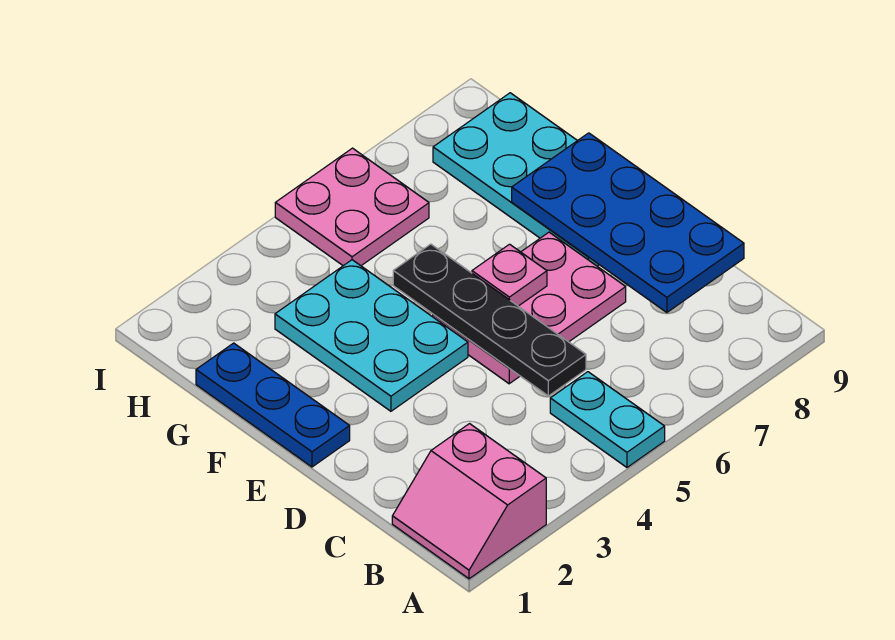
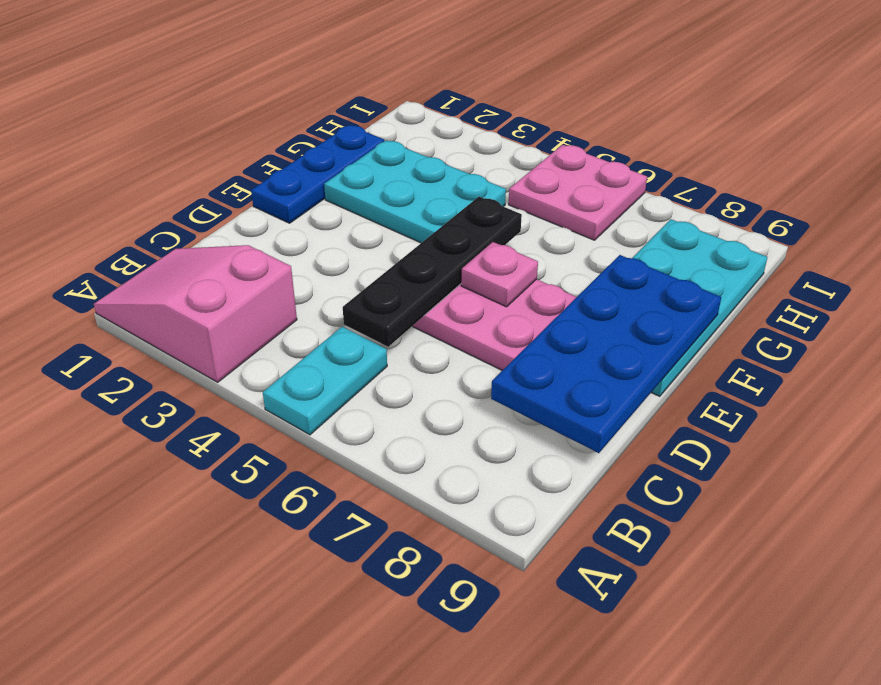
pink 2x2 slope [392,424,546,579] -> pink 2x3 slope [94,245,297,382]
cyan 2x3 plate [275,260,468,411] -> cyan 2x3 plate turned to [324,140,506,243]

